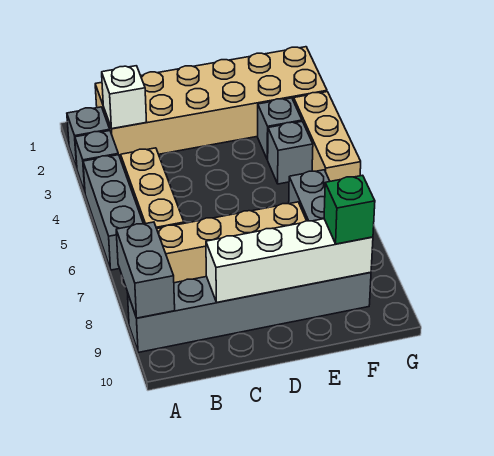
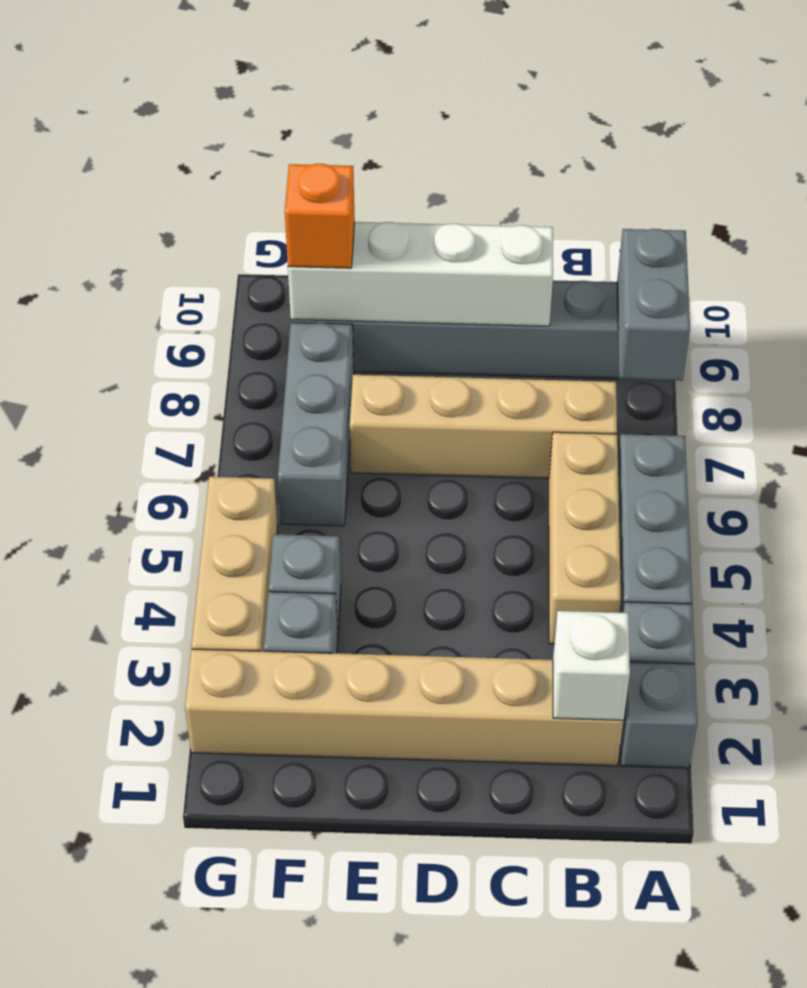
tan 2x6 brick [95,47,327,159] -> tan 1x6 brick [185,649,623,766]
green 1x1 brick [324,175,375,244] -> orange 1x1 brick [285,164,355,268]

